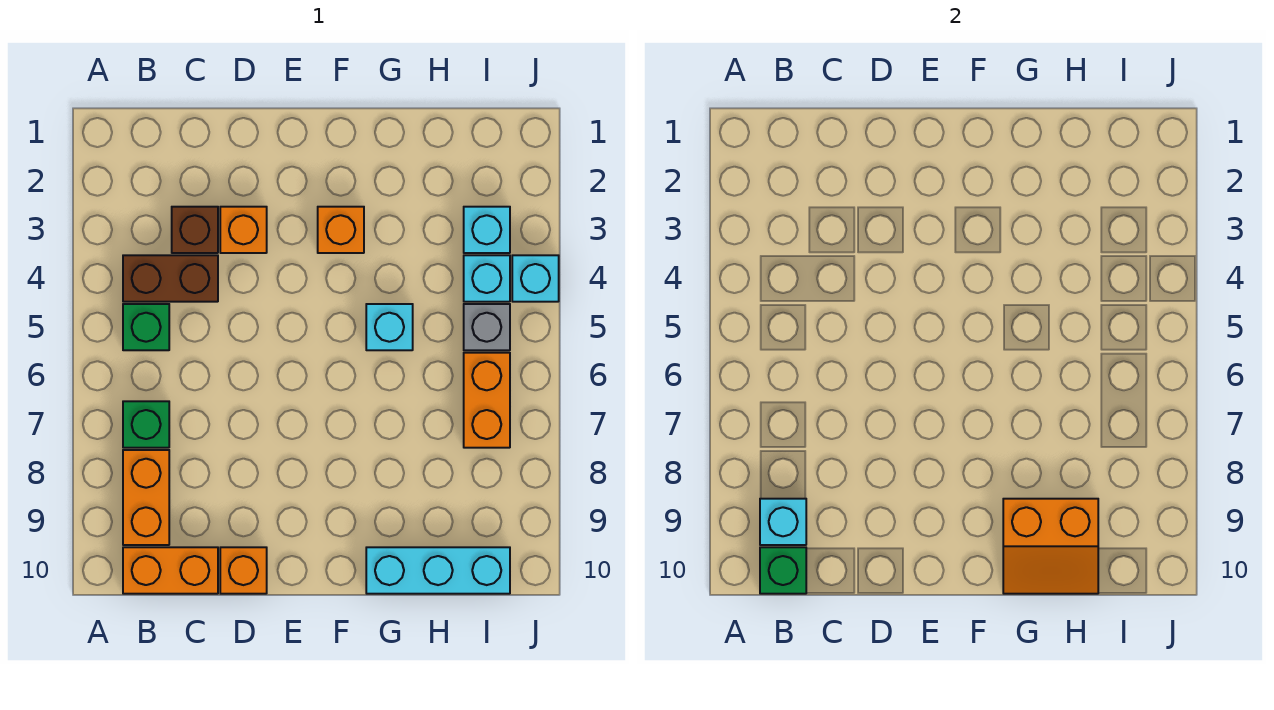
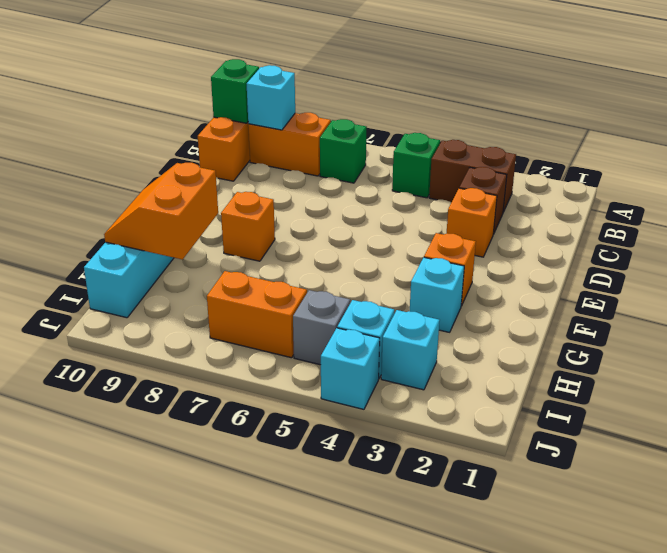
brown 1x2 brick [123,255,218,302] -> brown 1x2 brick turned to [429,140,516,212]
orange 1x1 brick [220,547,267,594] -> orange 1x1 brick moved to [221,192,275,261]
cyan 1x1 brick [366,304,413,350] -> cyan 1x1 brick moved to [410,257,464,332]

